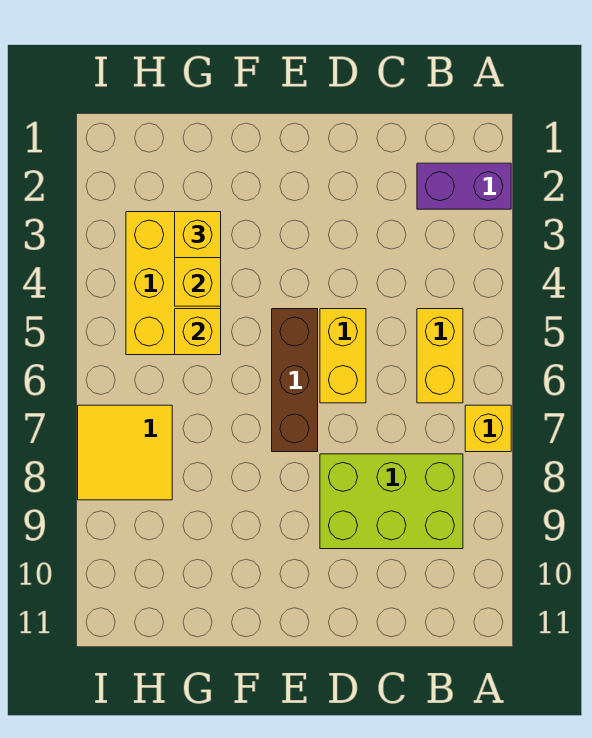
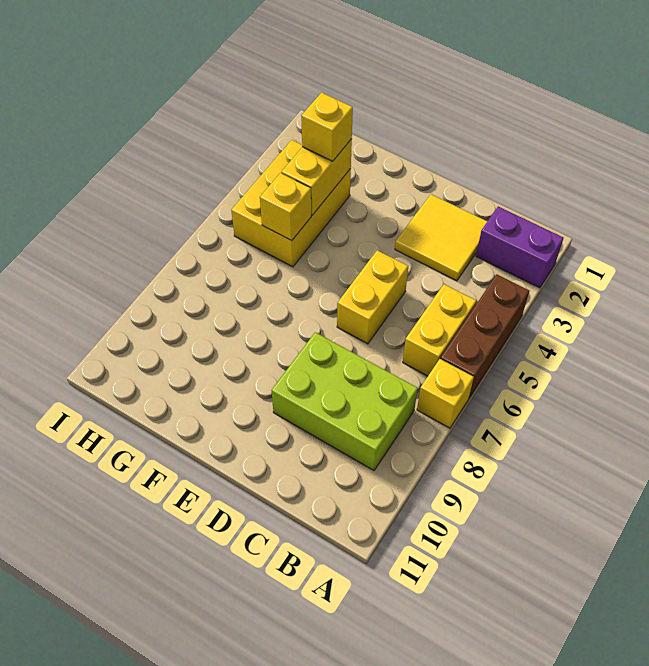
brown 1x3 brick [272,309,318,452] -> brown 1x3 brick moved to [441,274,529,398]
yellow 2x2 tile [78,405,172,500] -> yellow 2x2 tile moved to [395,194,487,281]

